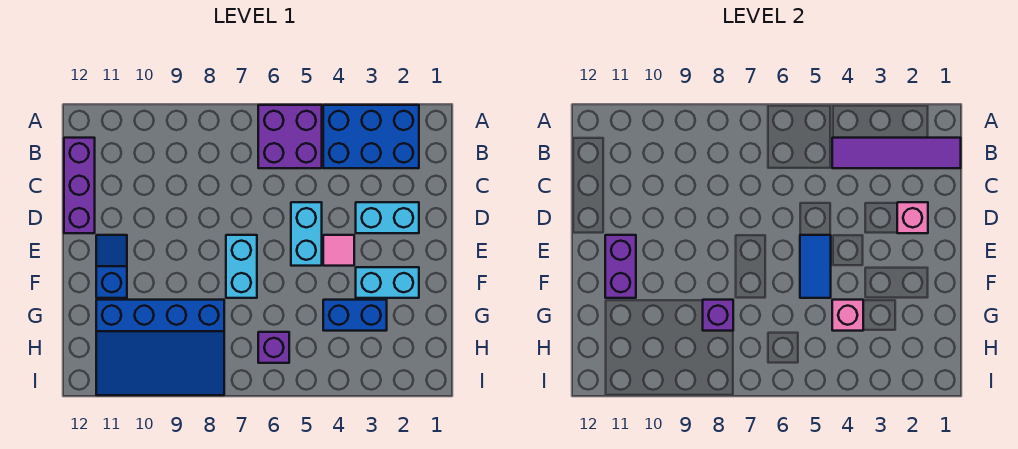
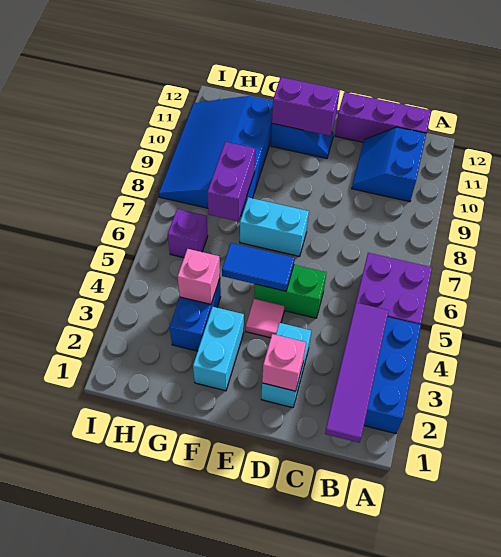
none -> blue 2x2 slope [352,127,426,202]
cyan 1x2 brick [291,202,322,266] -> green 1x2 brick [254,265,326,318]
purple 1x1 brick [703,300,733,331] -> purple 1x2 brick [207,142,255,221]

